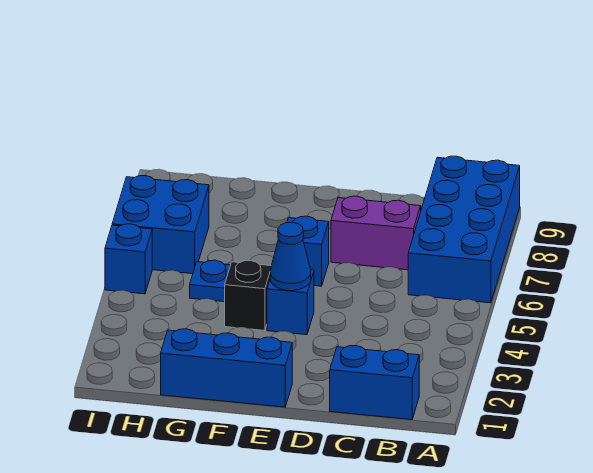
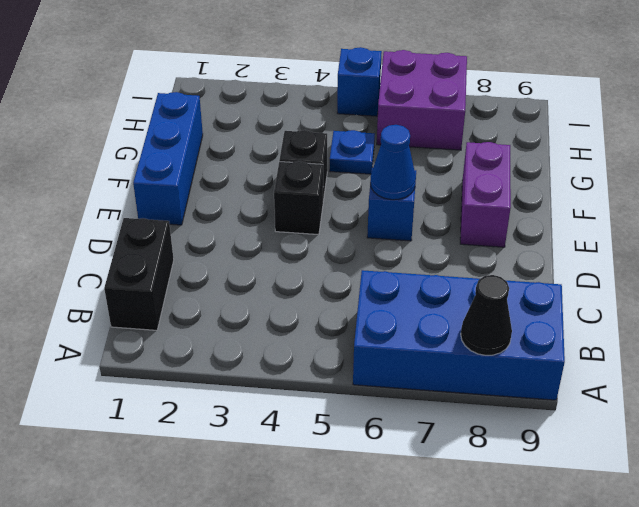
none -> black 1x1 cone [461,275,512,355]
blue 1x2 brick [330,346,419,420] -> black 1x2 brick [104,218,174,330]
purple 1x2 brick [331,196,421,270] -> purple 1x2 brick moved to [460,142,511,247]
blue 1x1 brick [267,270,314,335] -> black 1x1 brick [274,161,323,235]
blue 1x1 cone [270,222,311,291] -> blue 1x1 cone moved to [370,125,416,200]
blue 2x2 brick [112,176,209,274] -> purple 2x2 brick [377,50,467,150]

